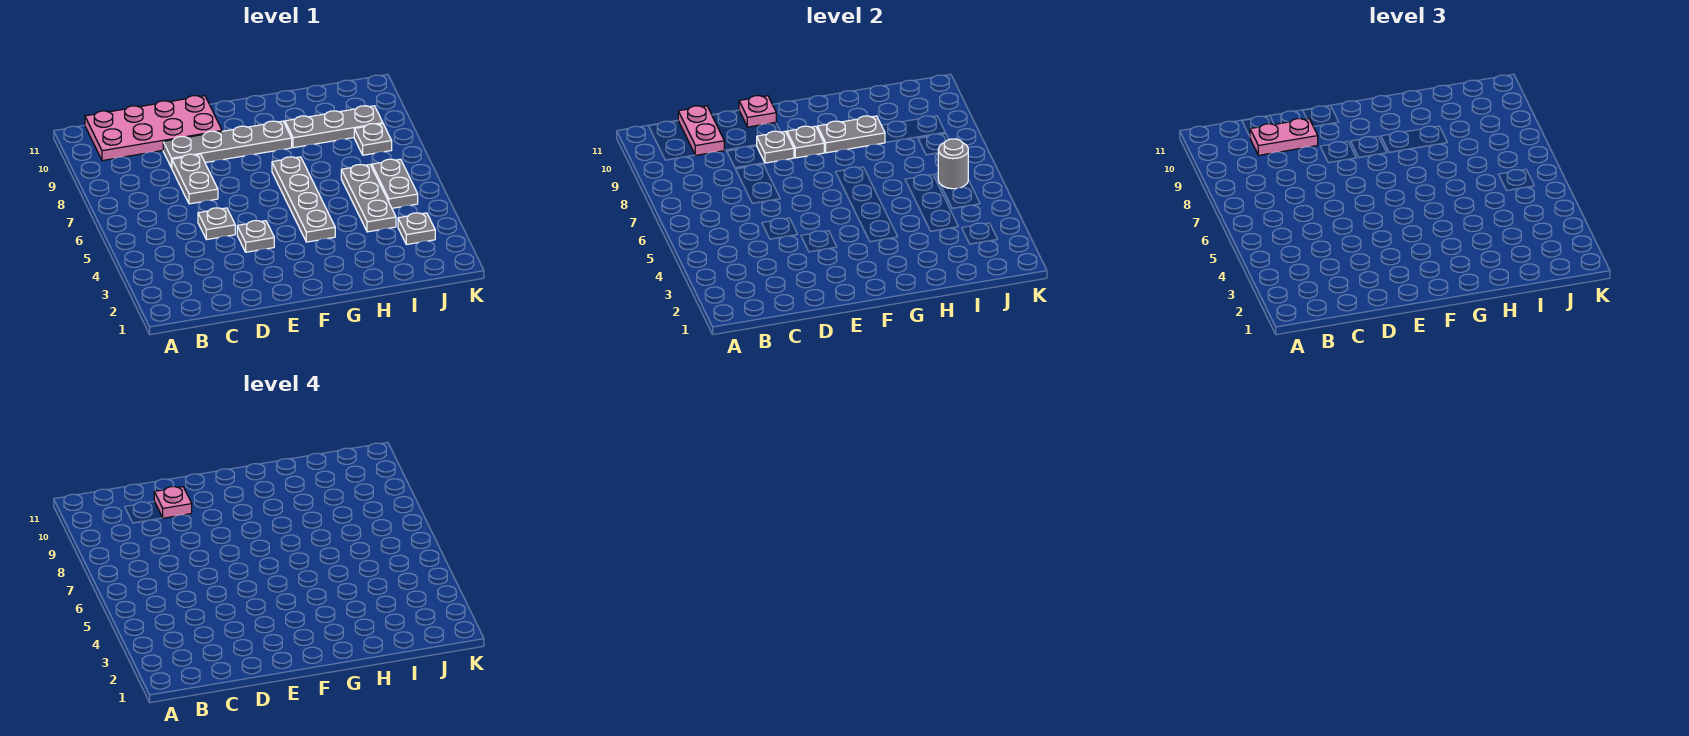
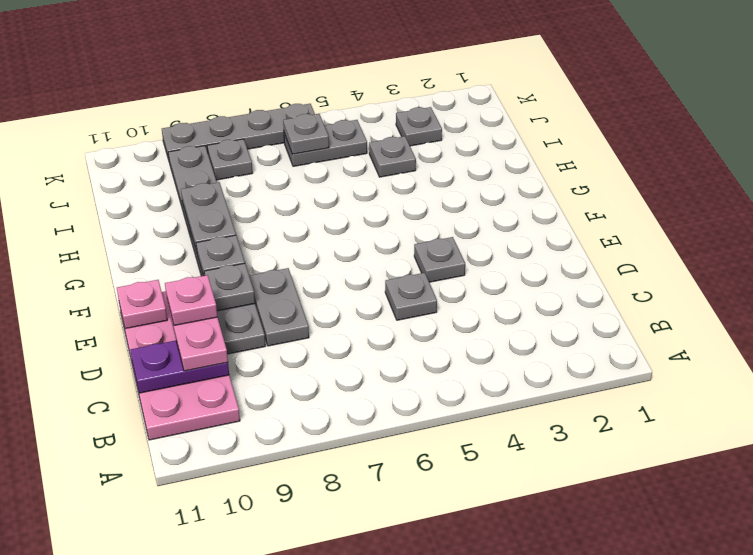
pink 1x2 plate [678,106,724,155] -> purple 1x2 plate [130,341,229,393]
grey 1x2 plate [172,154,218,204] -> grey 1x2 plate turned to [249,268,309,346]
grey 1x4 plate [272,157,335,242] -> grey 1x4 plate moved to [162,104,315,160]
grey 1x3 plate [341,165,396,232] -> grey 1x1 plate [369,136,416,177]
grey 1x1 round brick [938,139,968,189] -> grey 1x1 plate [283,114,329,154]

